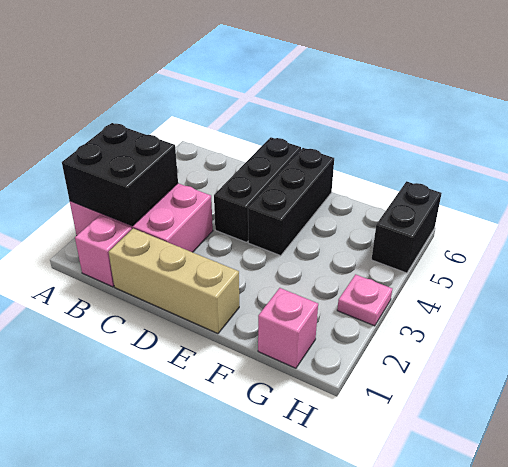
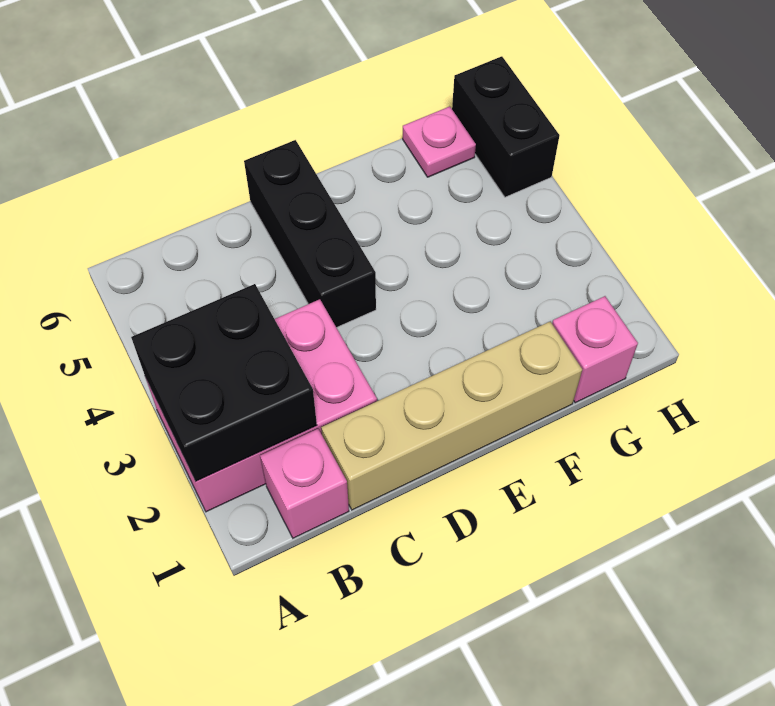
tan 1x3 brick [109,228,239,334] -> tan 1x4 brick [321,322,582,510]
black 1x3 brick [248,148,334,256] -> none
pink 1x1 plate [337,274,392,326] -> pink 1x1 plate moved to [403,106,476,177]

